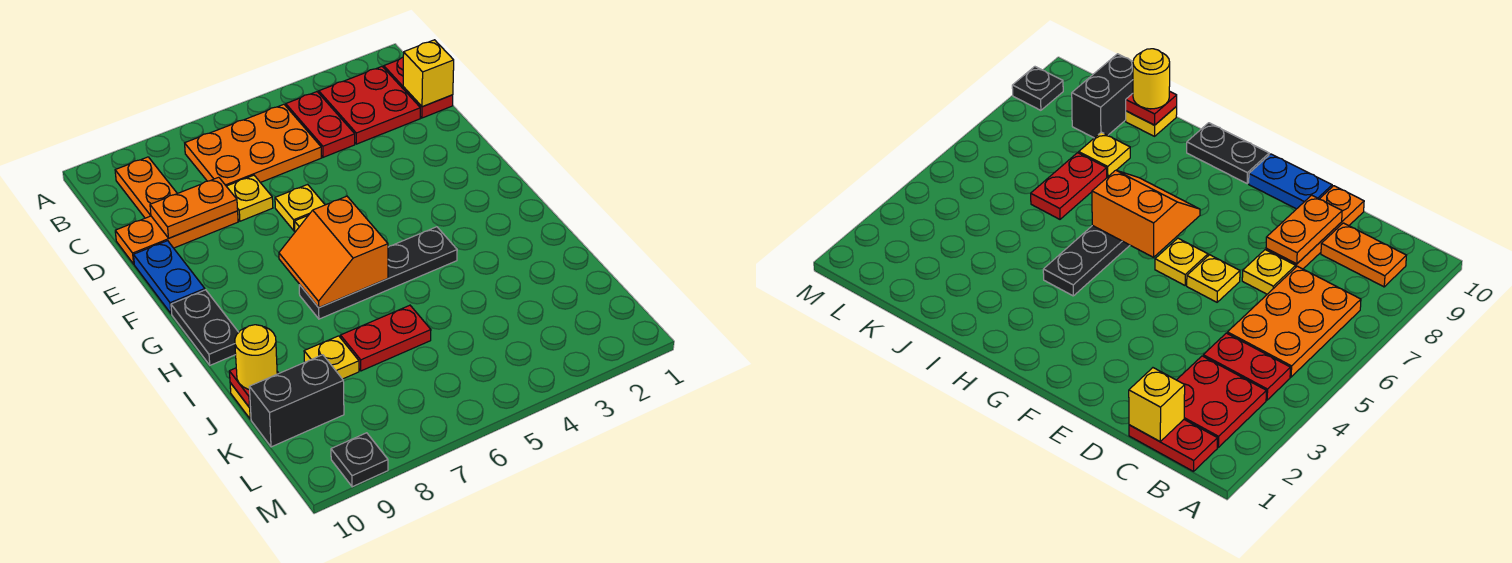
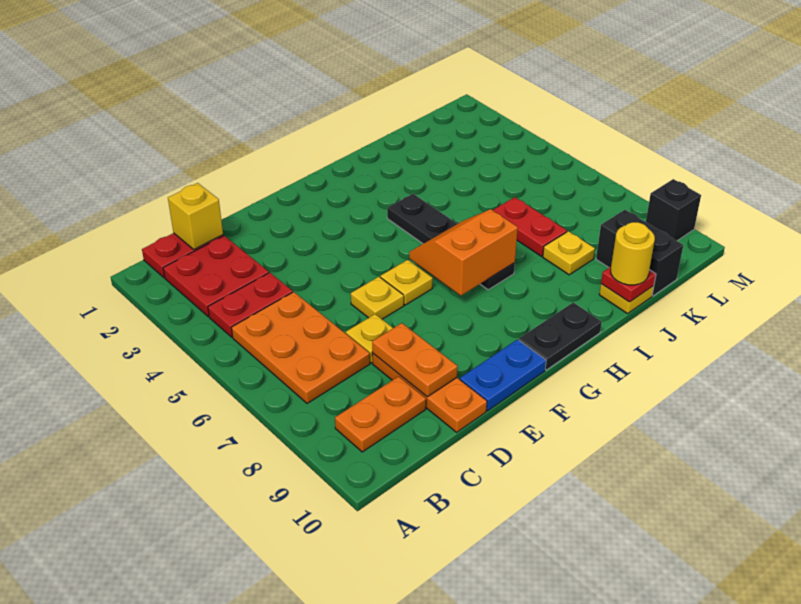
orange 2x2 slope [279,196,388,308] -> orange 2x2 slope turned to [409,209,518,296]
black 1x1 plate [331,433,388,487] -> black 1x1 brick [646,179,701,241]

